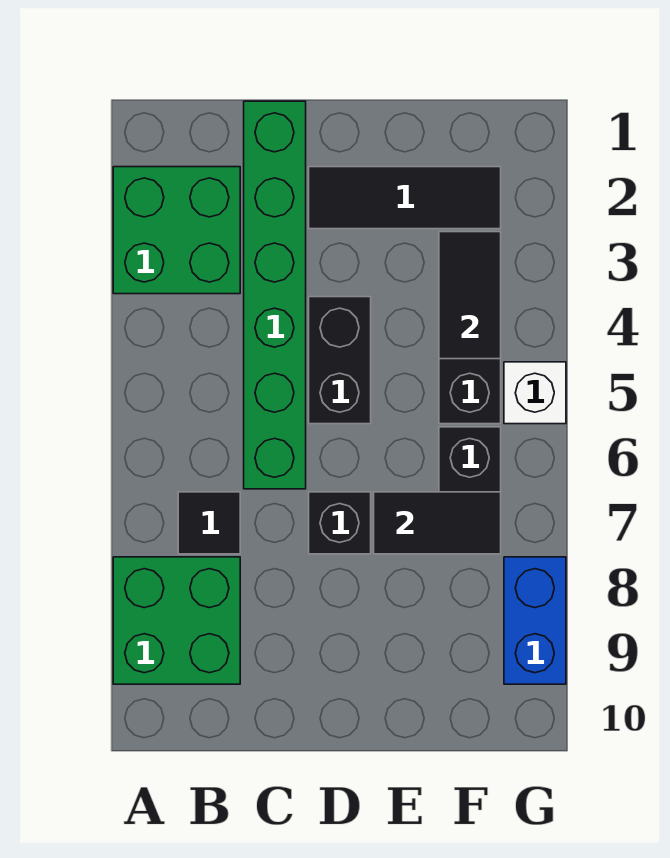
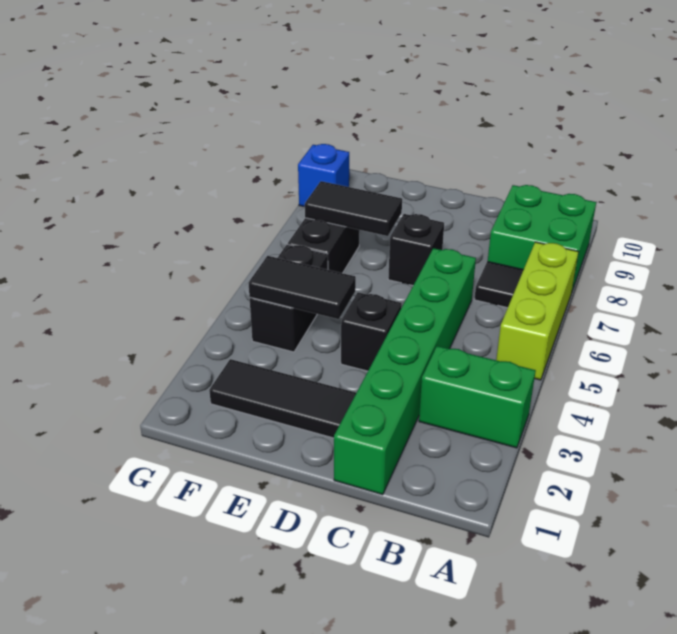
green 2x2 brick [113,167,240,294] -> green 1x2 brick [419,346,536,448]
none -> lime 1x3 brick [496,242,579,380]
black 1x2 brick [309,297,371,424] -> black 1x1 brick [341,292,402,371]
black 1x2 tile [439,232,501,359] -> black 1x2 tile turned to [248,256,356,319]
white 1x1 brick [504,362,566,424] -> none
blue 1x2 brick [504,557,566,684] -> blue 1x1 brick [298,144,349,207]

